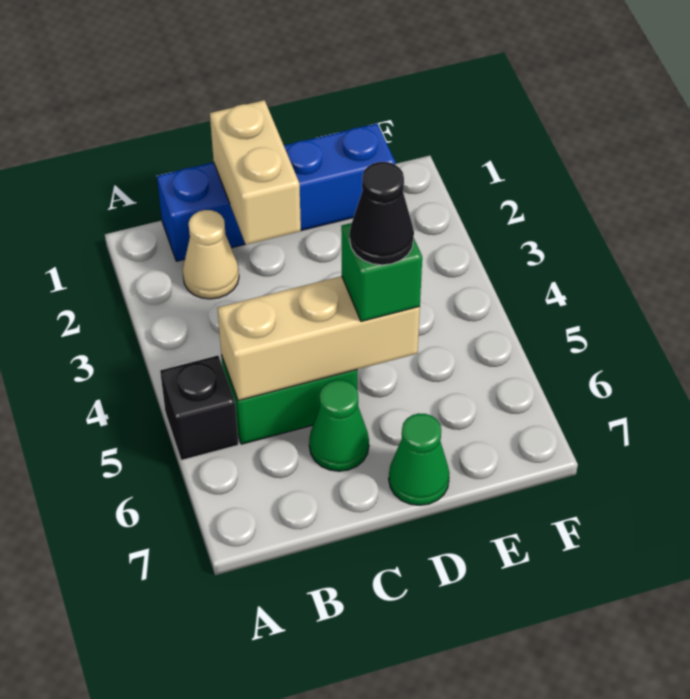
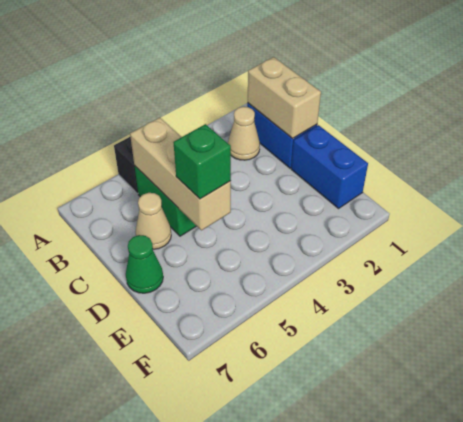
tan 1x2 brick [210,100,301,245] -> tan 1x2 brick turned to [248,57,321,139]
green 1x1 cone [309,380,369,471] -> tan 1x1 cone [135,193,171,249]
black 1x1 cone [350,162,414,265] -> none

